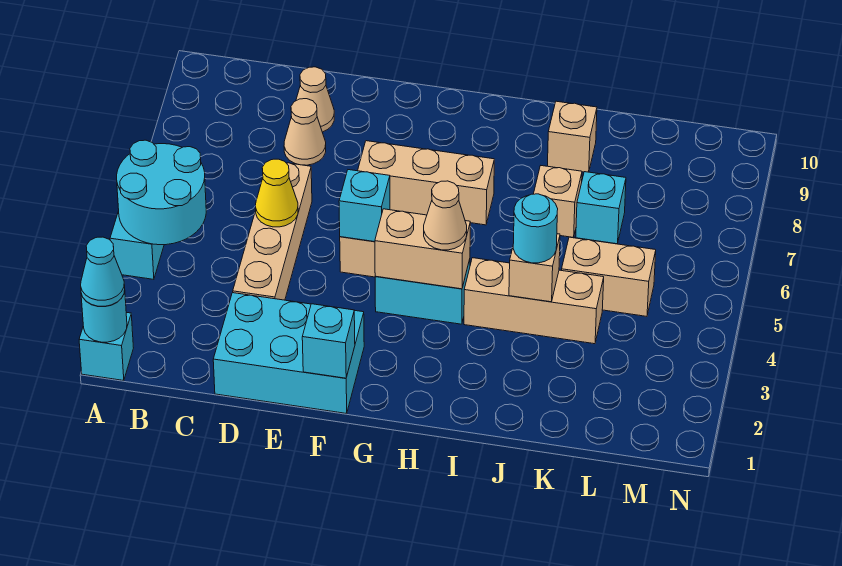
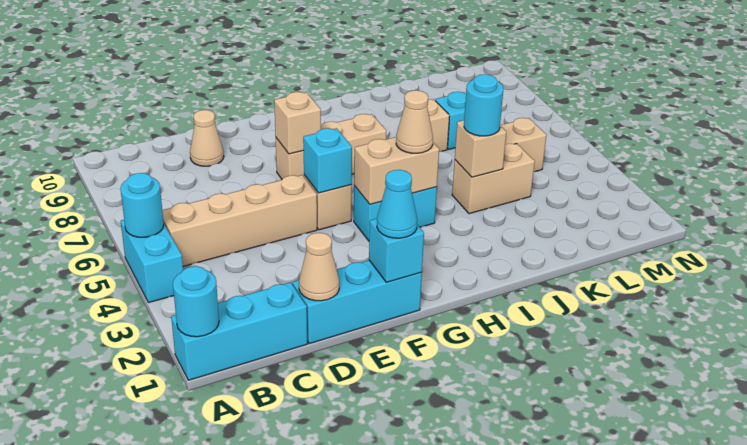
cyan 1x1 brick [79,312,133,381] -> cyan 1x3 brick [171,282,307,380]
cyan 1x1 cone [81,237,125,306] -> cyan 1x1 cone moved to [377,170,417,238]
cyan 2x2 round brick [117,140,206,245] -> cyan 1x1 round brick [120,173,164,237]
cyan 2x3 brick [213,293,364,414] -> cyan 1x3 brick [293,260,422,344]
tan 1x4 brick [233,163,312,300] -> tan 1x4 brick turned to [162,175,317,266]
yellow 1x1 cone [256,159,298,227] -> none
tan 1x1 cone [284,99,326,165] -> tan 1x1 cone moved to [299,233,339,301]
tan 1x3 brick [464,258,604,344] -> tan 1x2 brick [452,143,535,214]
tan 1x1 brick [548,101,597,172] -> tan 1x1 brick moved to [274,92,321,154]

